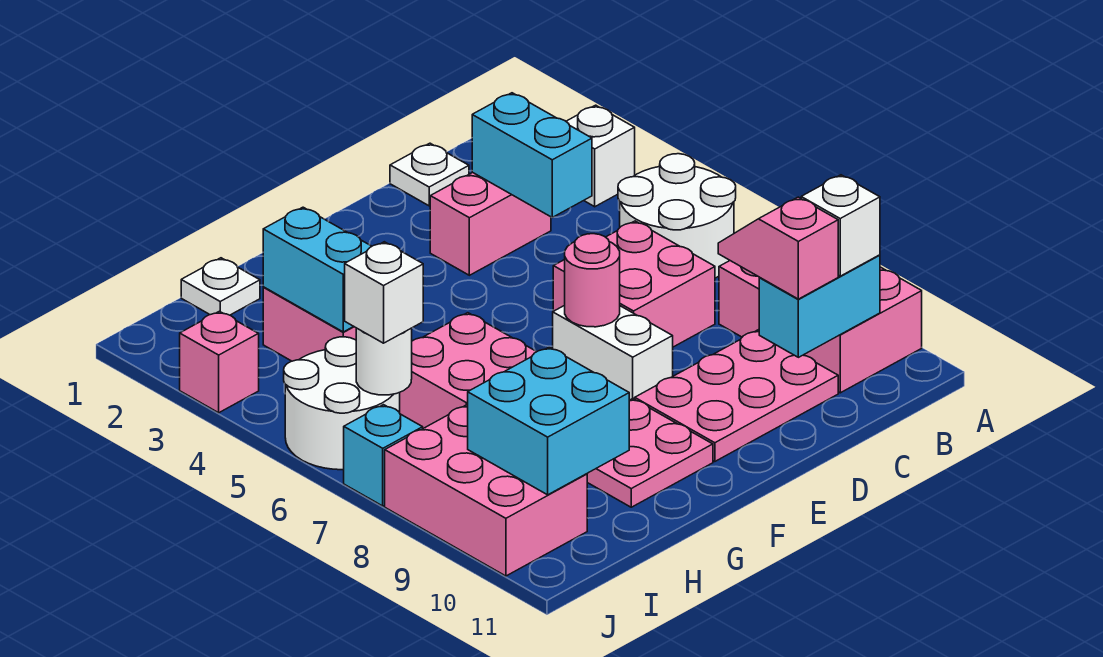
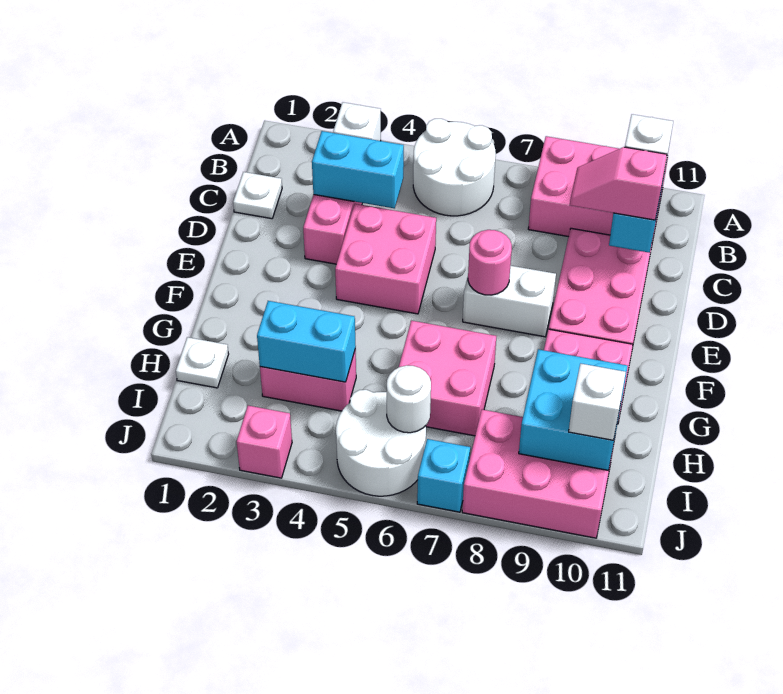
pink 2x2 brick [553,221,715,347] -> pink 2x2 brick moved to [335,204,436,314]
white 1x1 brick [345,242,423,343] -> white 1x1 brick moved to [569,364,626,440]

